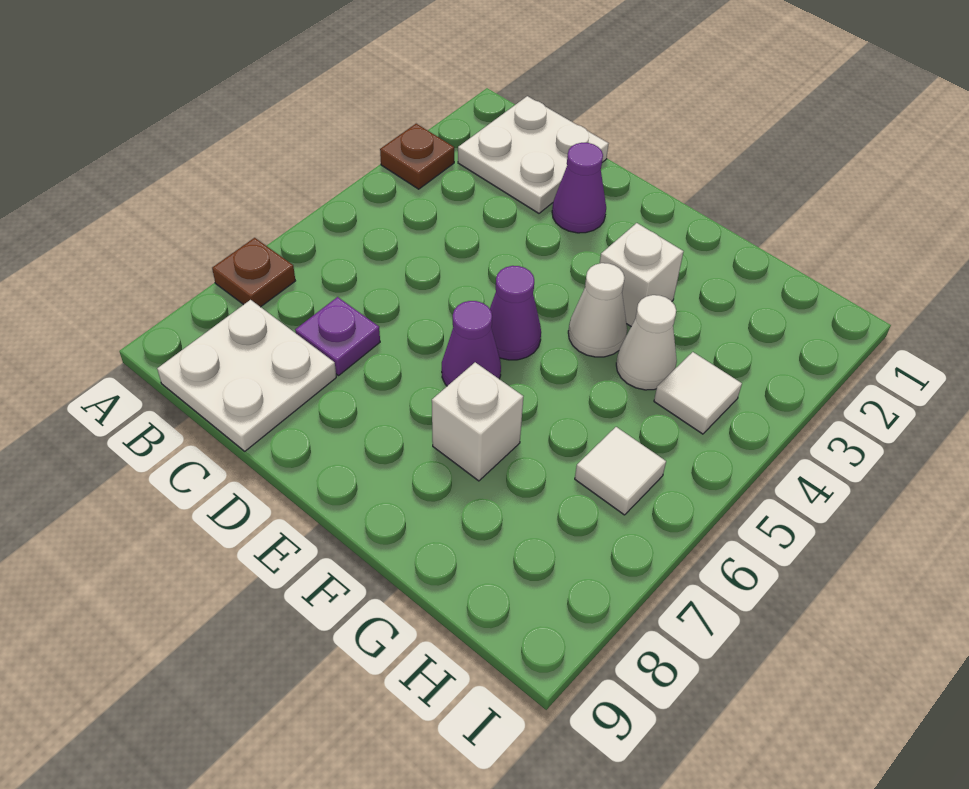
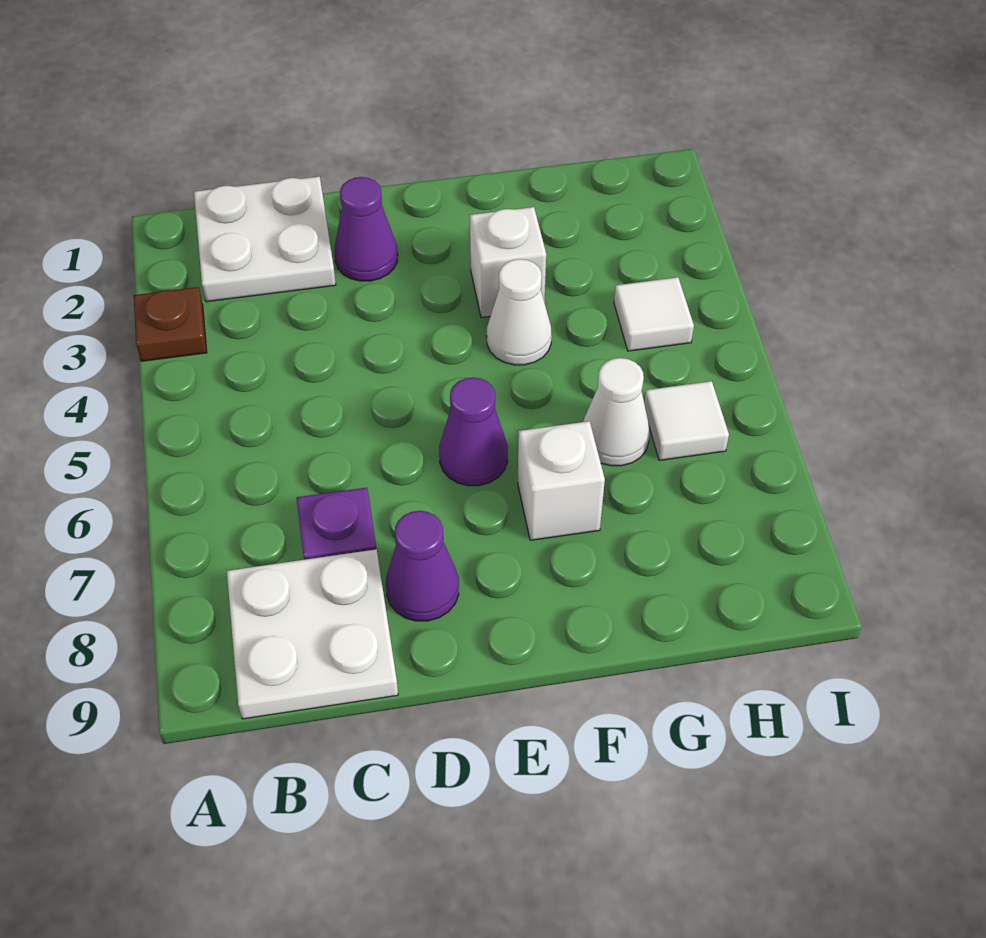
brown 1x1 plate [212,238,295,307] -> none
purple 1x1 cone [490,266,541,360] -> purple 1x1 cone moved to [386,511,459,621]
white 1x1 cone [616,295,677,390] -> white 1x1 cone moved to [583,358,650,466]

